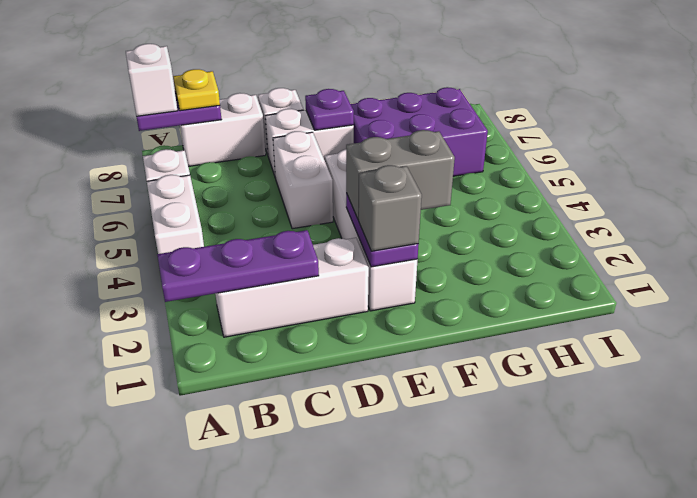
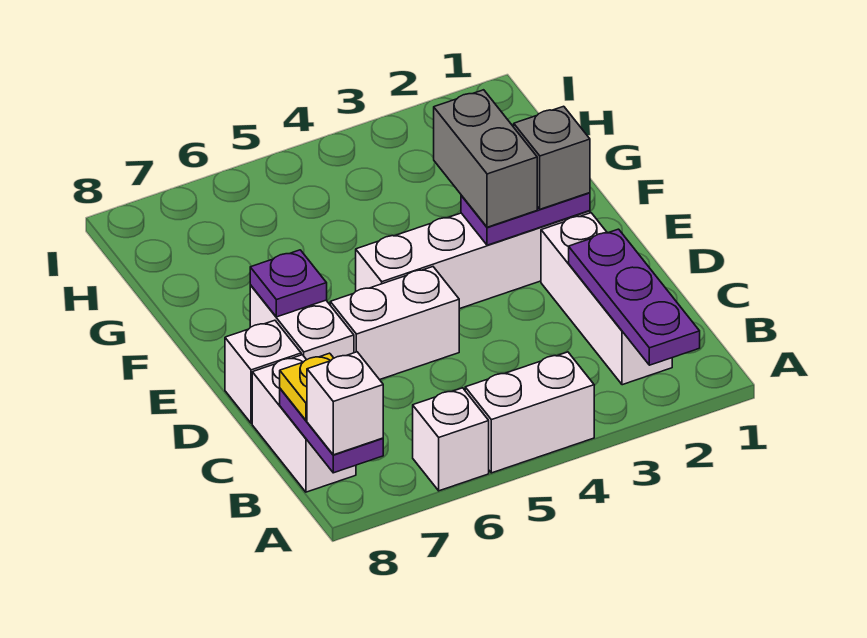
purple 2x3 brick [351,87,488,176] -> none

